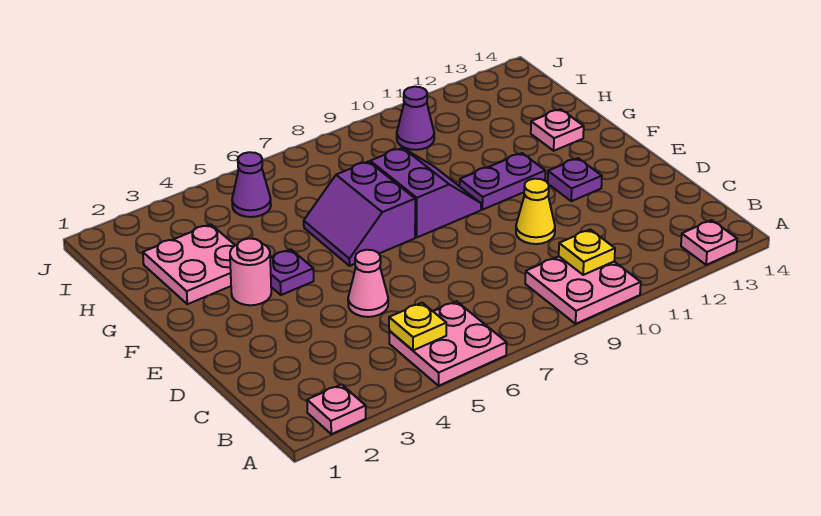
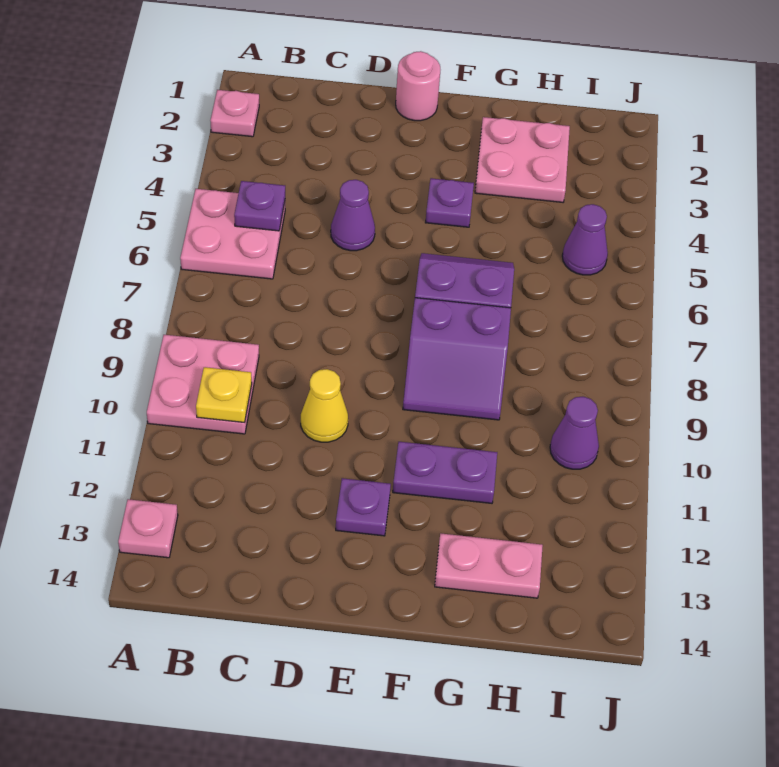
yellow 1x1 plate [389,303,446,350] -> purple 1x1 plate [234,181,285,231]
pink 1x1 cone [348,250,388,317] -> purple 1x1 cone [331,180,375,251]
pink 1x1 round brick [230,239,271,305] -> pink 1x1 round brick moved to [396,51,440,121]
purple 1x2 plate [460,153,545,210] -> purple 1x2 plate turned to [393,442,497,503]
pink 1x1 plate [531,109,584,151] -> pink 1x2 plate [435,534,543,598]

